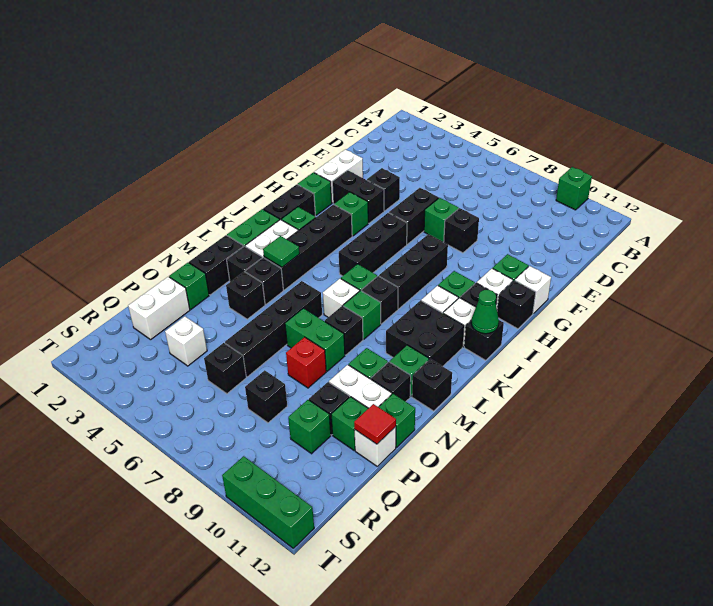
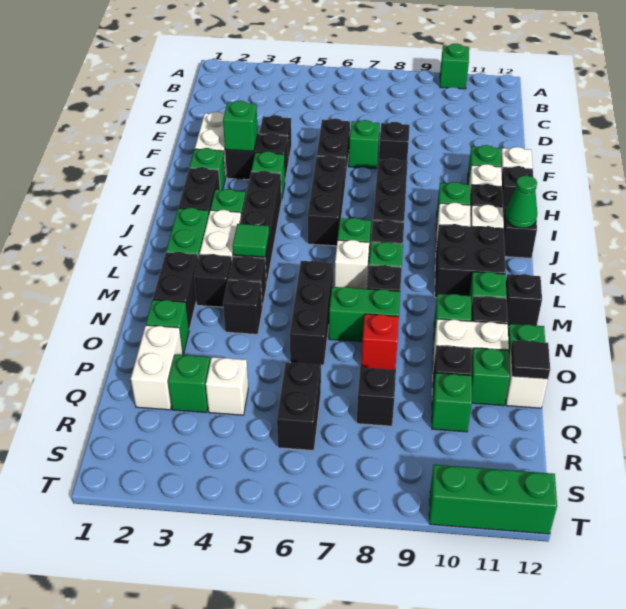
none -> green 1x1 brick [223,101,258,151]
black 1x4 brick [225,281,322,377] -> black 1x3 brick [290,261,333,365]
red 1x1 tile [354,404,396,444] -> black 1x1 tile [511,340,550,379]
none -> green 1x1 brick [168,355,210,413]
black 1x1 brick [204,343,246,394] -> black 1x2 brick [277,362,321,451]

